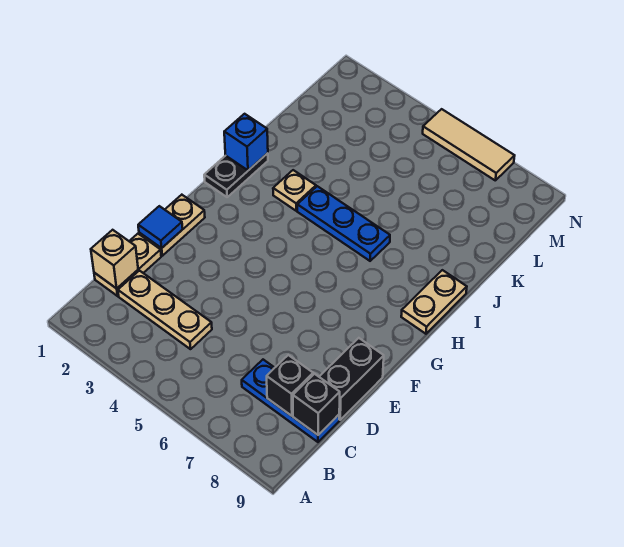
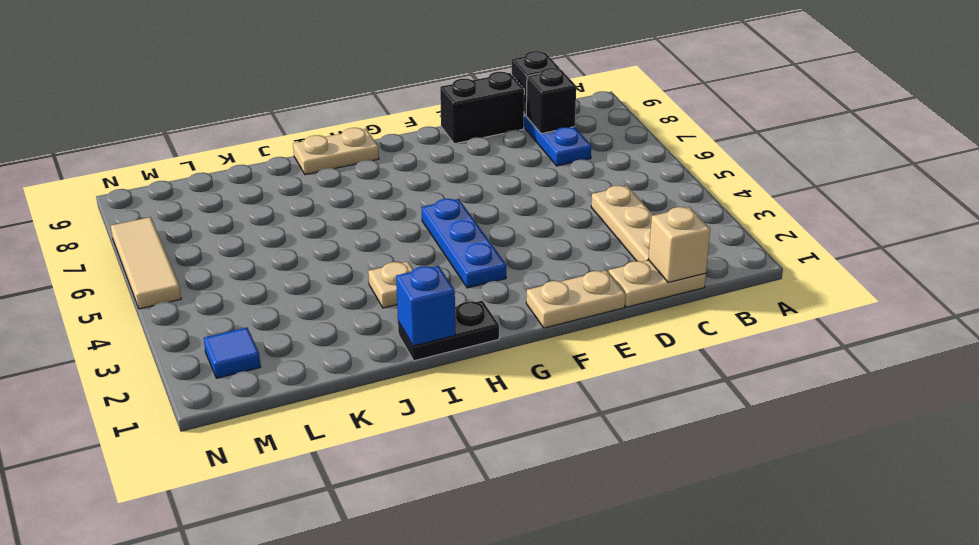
blue 1x1 tile [138,206,183,248] -> blue 1x1 tile moved to [204,327,261,378]
blue 1x3 plate [297,186,390,261] -> blue 1x3 plate moved to [422,199,506,288]

